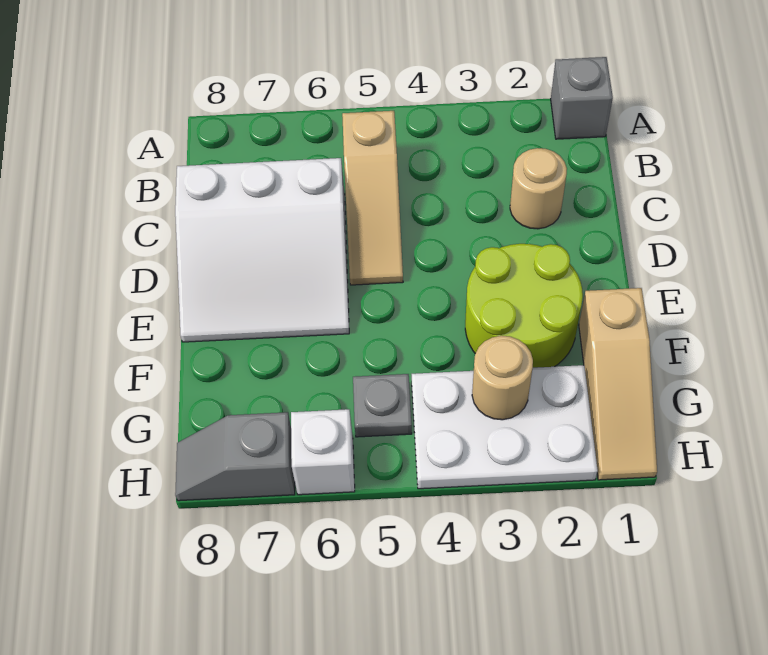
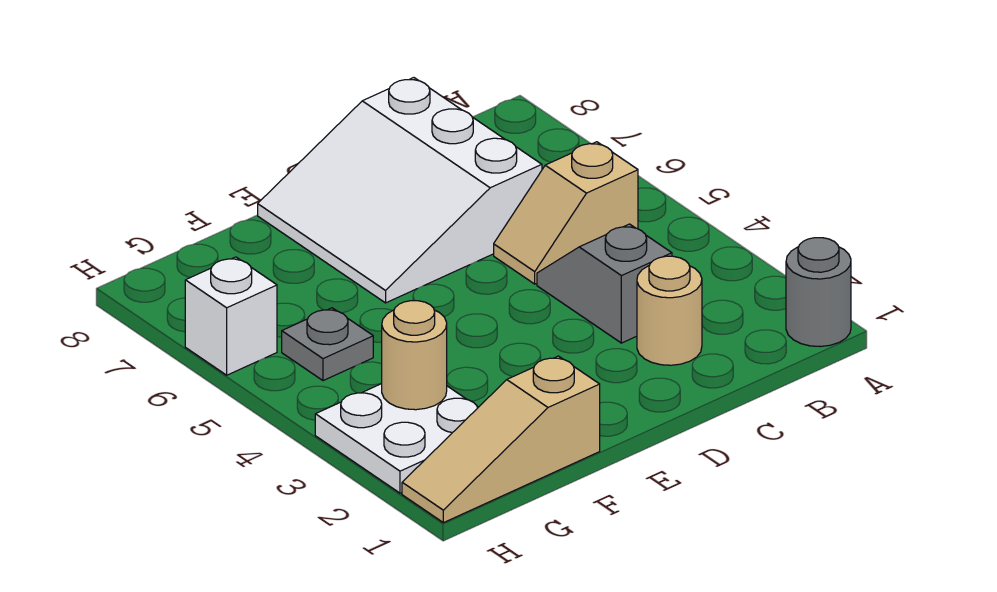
grey 1x1 brick [551,57,613,139] -> grey 1x1 round brick [786,238,851,347]
tan 1x3 slope [342,111,403,285] -> tan 1x2 slope [494,142,638,284]
lime 2x2 round brick [465,244,583,368] -> none
white 2x3 plate [412,365,598,489] -> white 2x2 plate [315,384,478,493]
grey 1x2 slope [175,412,295,501] -> grey 1x2 slope moved to [537,224,672,343]

